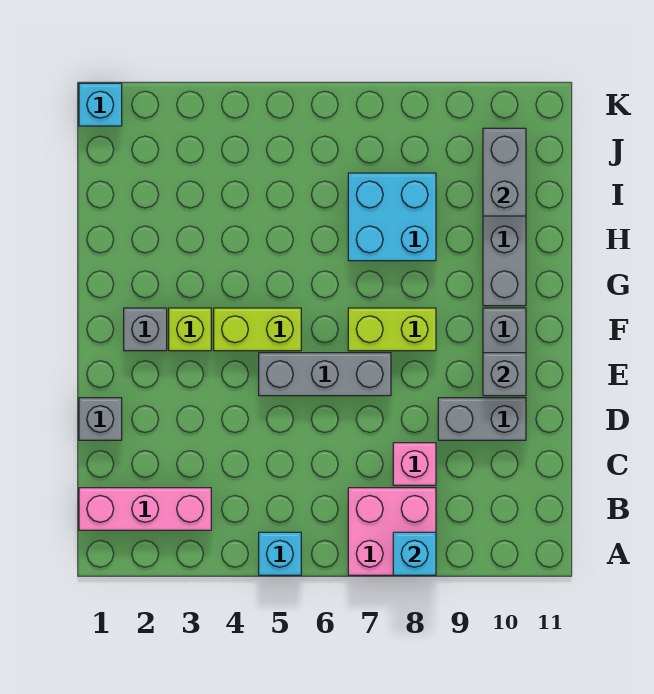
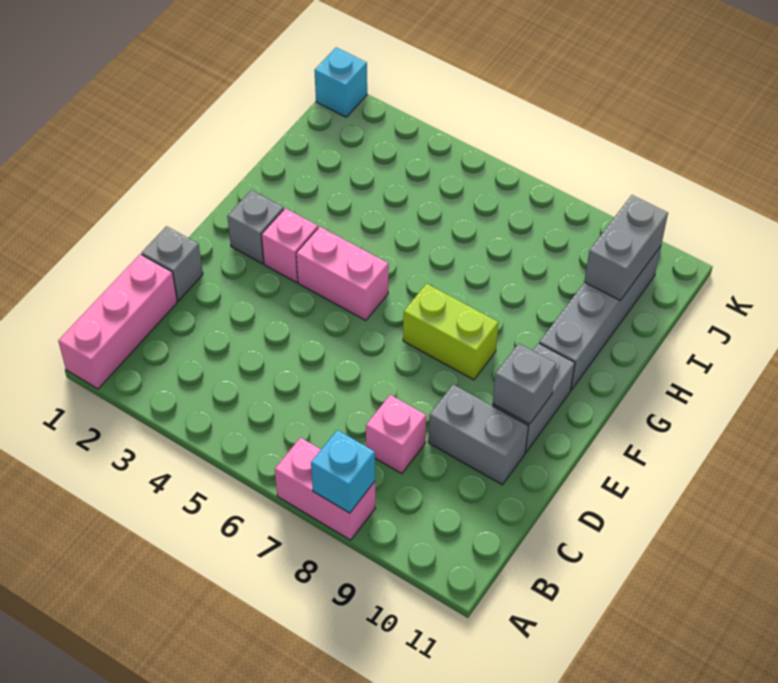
cyan 1x1 brick [259,532,301,575] -> none
pink 2x2 brick [348,488,436,575] -> pink 1x2 brick [275,438,375,540]
pink 1x3 brick [79,488,211,530] -> pink 1x3 brick turned to [58,254,177,389]
grey 1x3 brick [259,353,391,396] -> none
lime 1x1 brick [169,308,211,351] -> pink 1x1 brick [261,208,318,282]
lime 1x2 brick [214,308,301,351] -> pink 1x2 brick [296,227,389,320]
cyan 2x2 brick [348,173,436,261] -> none

